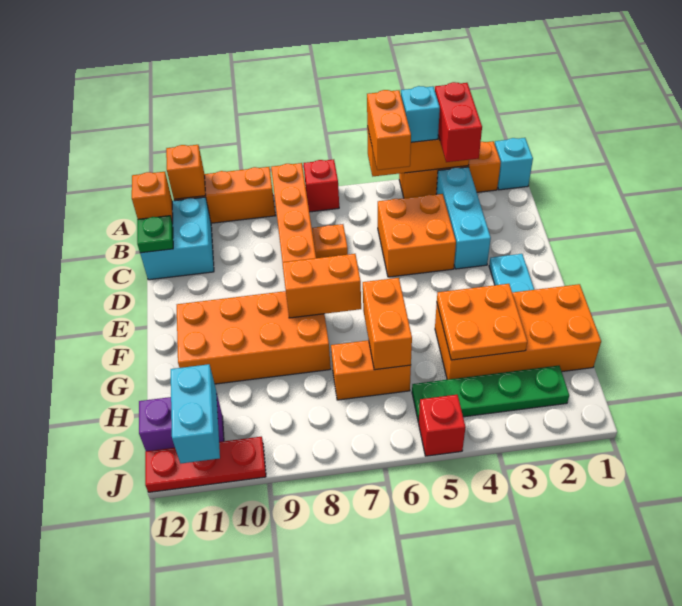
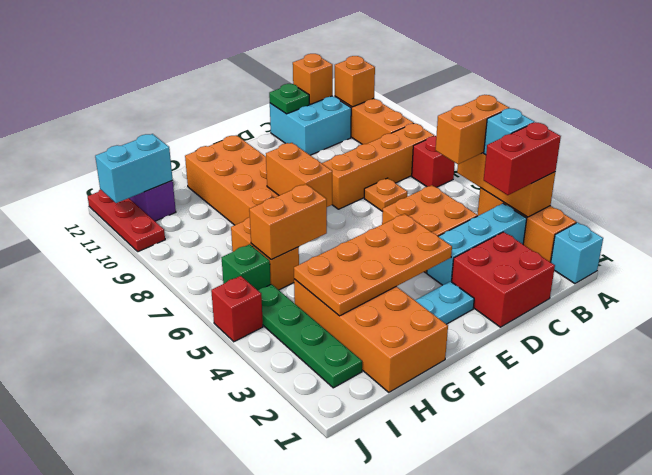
none -> red 2x2 brick [452,232,555,327]
orange 2x2 plate [437,284,527,360] -> orange 2x4 plate [294,214,452,316]
none -> green 1x1 brick [222,244,271,290]

